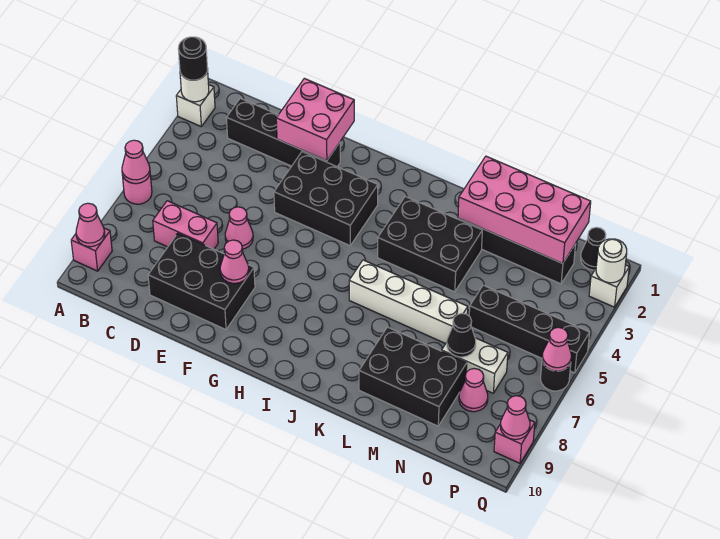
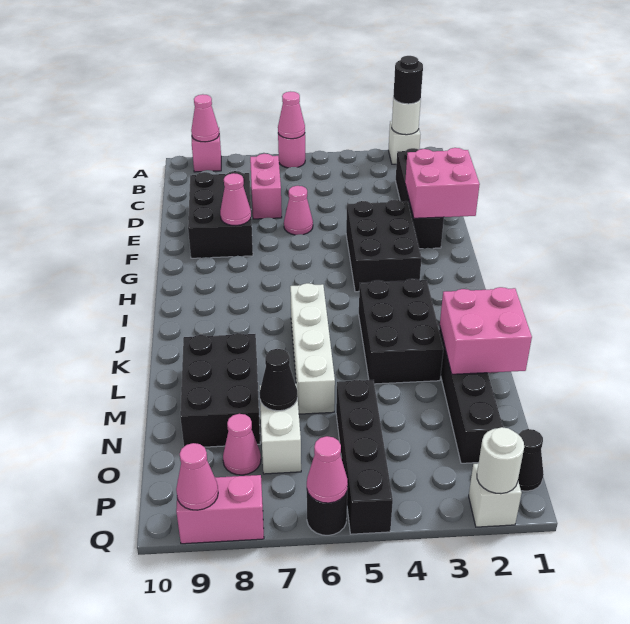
pink 2x4 brick [458,156,591,263] -> pink 2x2 brick [440,287,532,374]
pink 1x1 brick [494,420,535,463] -> pink 1x2 brick [176,475,264,544]

